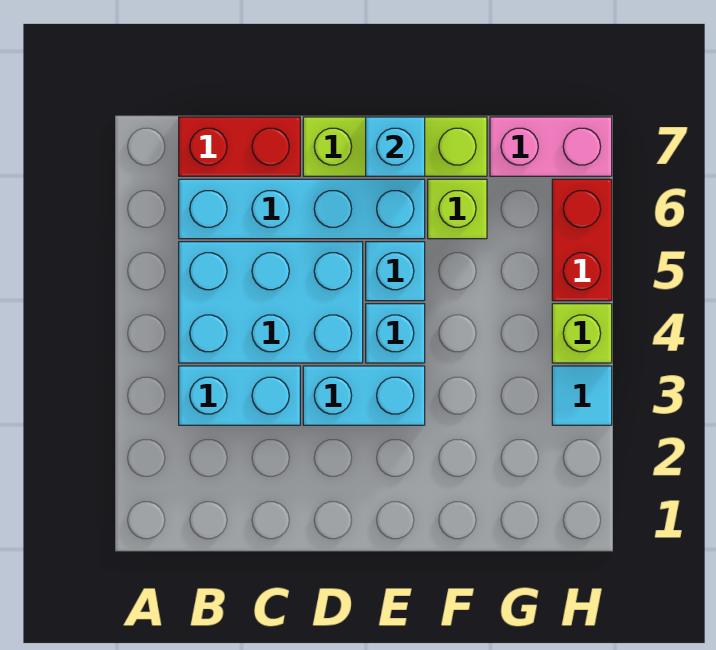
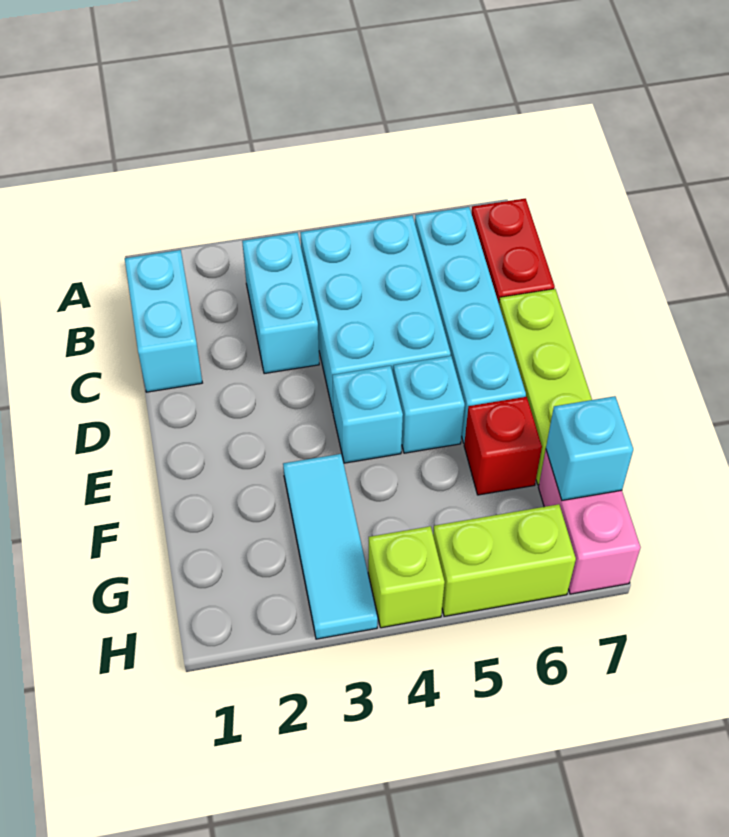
cyan 1x2 brick [303,366,425,425] -> cyan 1x2 brick moved to [125,250,202,392]
cyan 1x1 brick [366,117,425,176] -> cyan 1x1 brick moved to [546,396,633,500]
lime 1x1 brick [428,179,487,239] -> red 1x1 brick [464,397,542,495]
cyan 1x1 tile [552,366,612,425] -> cyan 1x3 tile [283,454,378,639]
red 1x2 brick [552,179,612,301] -> lime 1x2 brick [433,504,576,616]

